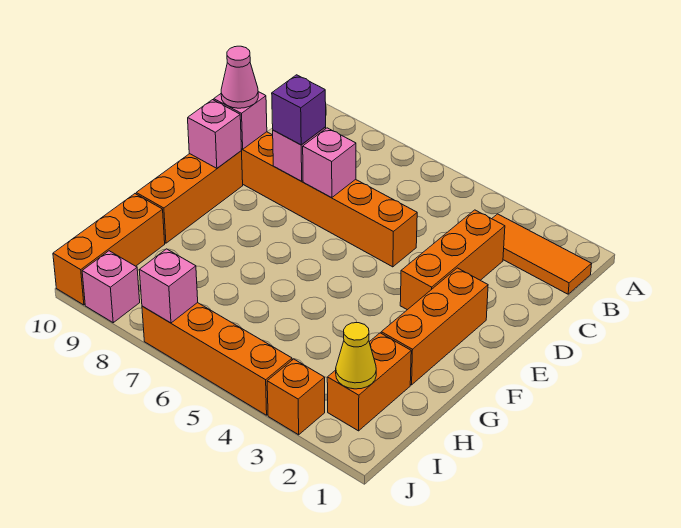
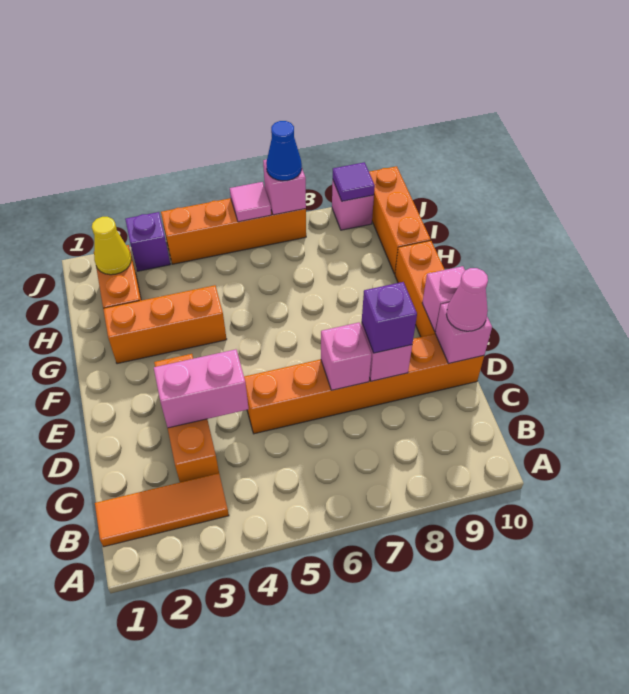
none -> pink 1x2 brick [154,349,249,428]
orange 1x3 brick [381,268,488,385] -> orange 1x3 brick turned to [103,285,227,364]
orange 1x1 brick [267,359,325,435] -> purple 1x1 brick [125,212,170,271]
none -> pink 1x1 tile [230,182,271,222]
none -> blue 1x1 cone [266,121,302,181]
none -> purple 1x1 tile [333,162,375,201]

